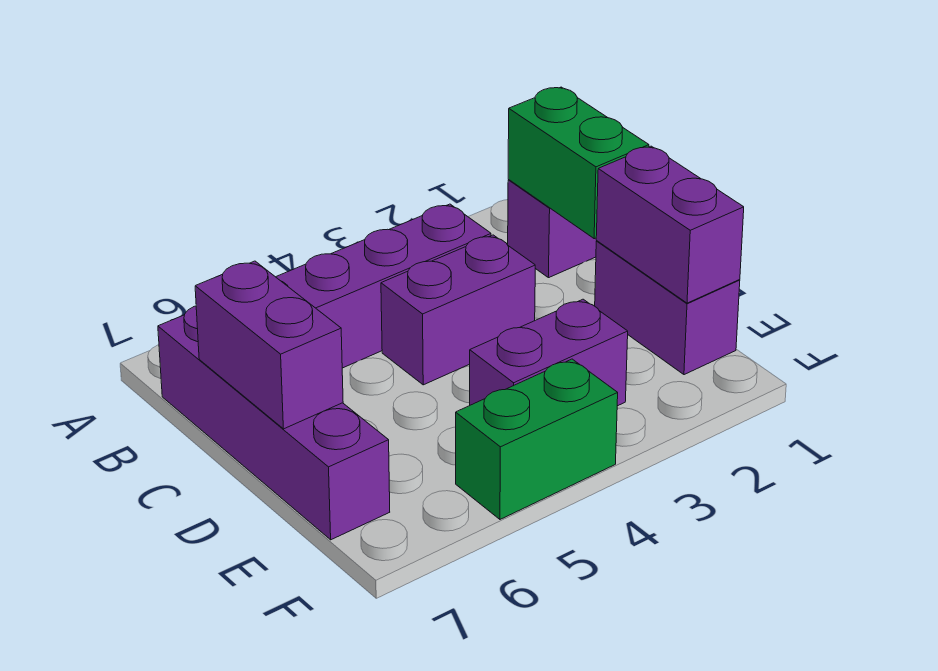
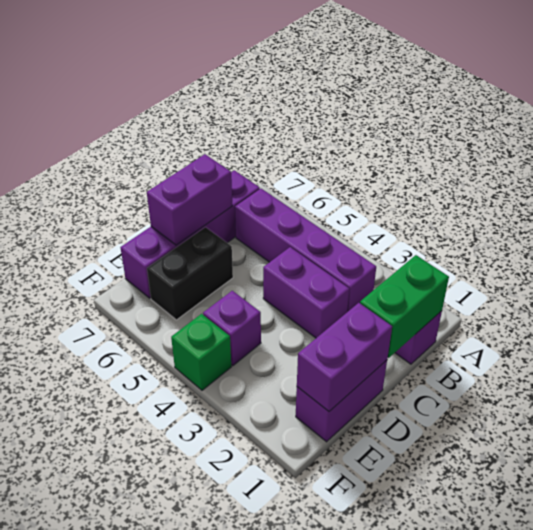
none -> black 1x2 brick [147,227,233,320]
purple 1x2 brick [470,299,628,406] -> purple 1x1 brick [203,291,261,366]
green 1x2 brick [456,359,618,519] -> green 1x1 brick [171,314,231,390]

